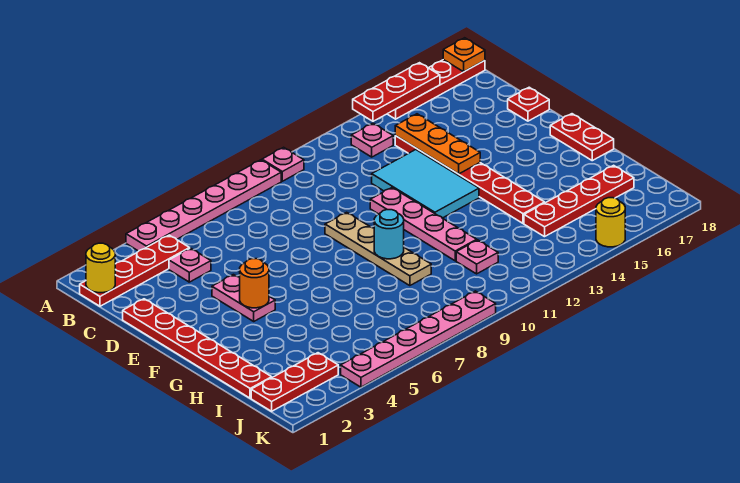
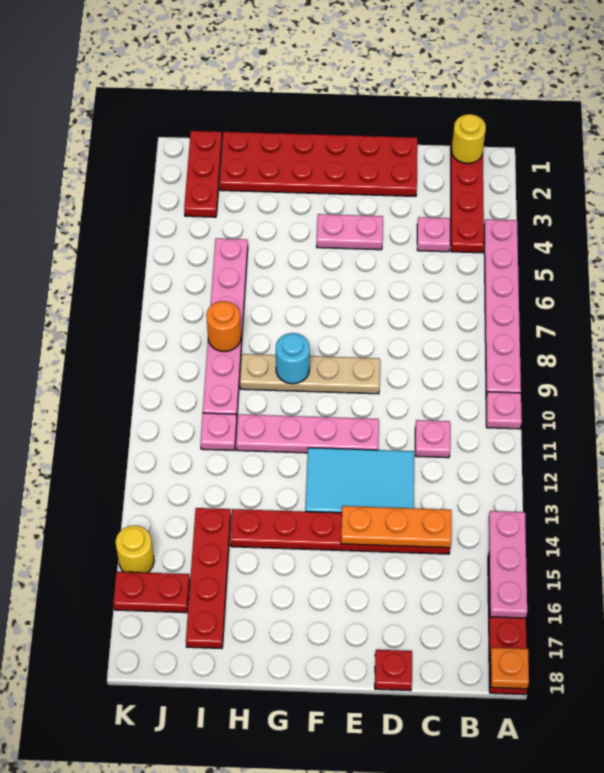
red 1x3 plate [353,63,440,121] -> pink 1x3 plate [489,511,527,618]
pink 1x1 plate [351,123,393,157] -> pink 1x1 plate moved to [415,420,450,458]
red 1x6 plate [123,299,272,398] -> red 2x6 plate [220,132,417,196]
orange 1x1 round brick [240,259,269,308] -> orange 1x1 round brick moved to [206,301,241,352]
red 1x2 plate [550,114,614,161] -> red 1x2 plate moved to [113,572,190,613]
pink 1x6 plate [341,291,496,387] -> pink 1x6 plate moved to [203,238,248,417]

